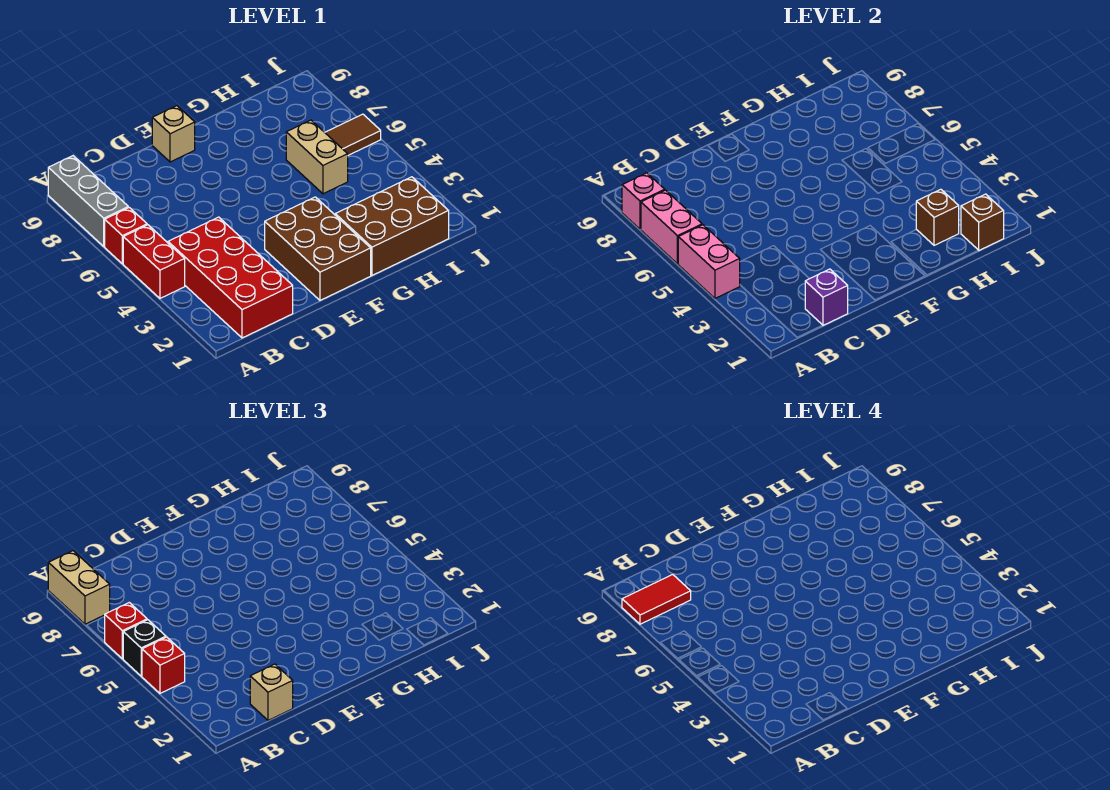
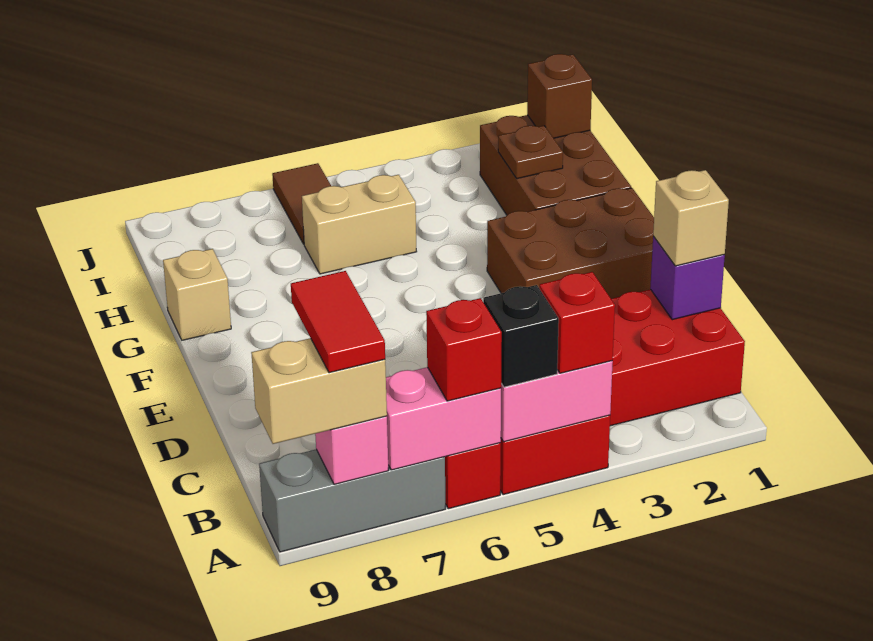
tan 1x1 brick [152,106,195,162] -> tan 1x1 brick moved to [163,249,231,340]
brown 1x1 brick [916,189,959,245] -> brown 1x1 plate [498,126,563,179]

